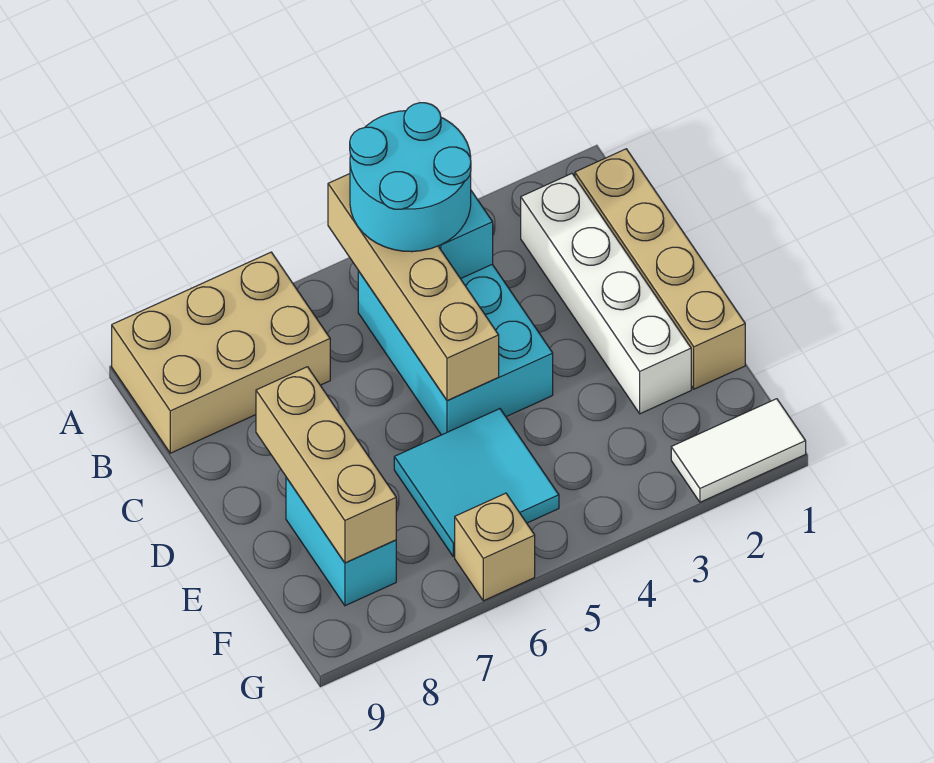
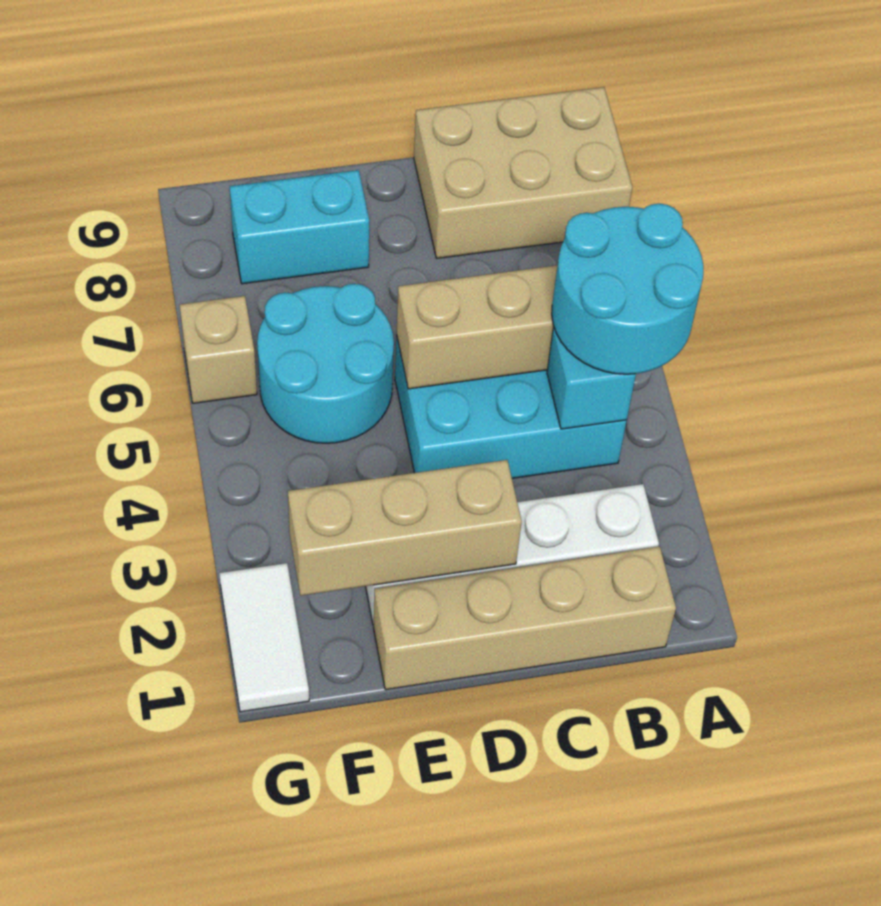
tan 2x3 brick [112,252,330,453] -> tan 2x3 brick turned to [414,87,632,258]
tan 1x3 brick [256,367,396,563] -> tan 1x3 brick moved to [288,460,522,596]
cyan 2x2 tile [394,409,559,556] -> cyan 2x2 round brick [257,284,394,443]

